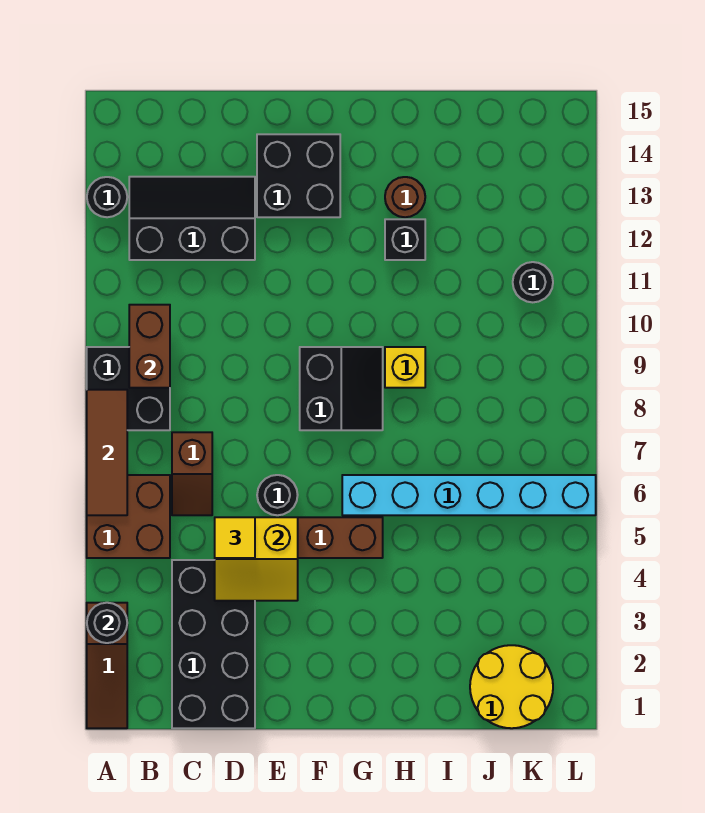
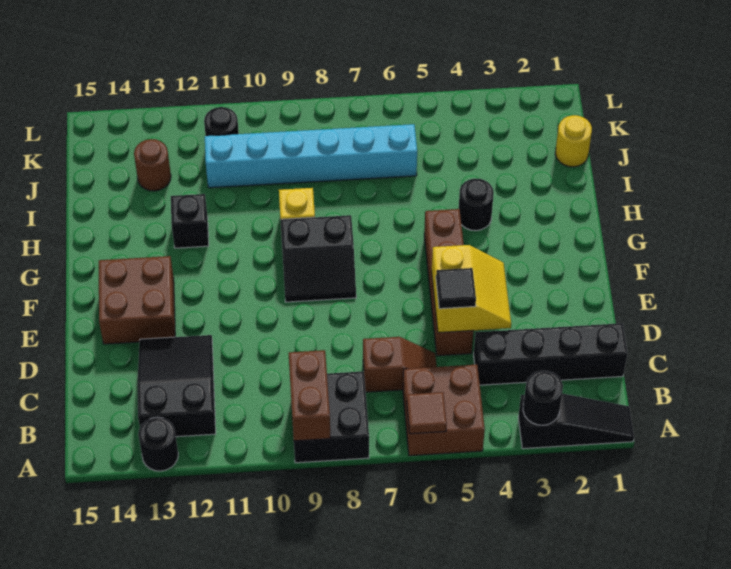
brown 1x3 slope [87,603,127,728] -> black 1x3 slope [518,393,634,449]
brown 1x3 tile [87,390,127,515] -> brown 1x1 tile [407,392,447,434]
brown 1x2 brick [129,305,170,388] -> brown 1x2 brick turned to [289,350,331,441]
black 2x3 slope [129,177,255,260] -> black 2x3 slope turned to [137,335,216,437]
black 2x4 brick [172,560,255,728] -> black 1x4 brick [474,323,628,385]
yellow 1x1 tile [215,517,255,558] -> black 1x1 tile [436,268,476,309]
black 1x1 round brick [257,475,298,515] -> black 1x1 round brick moved to [459,179,494,231]
black 2x2 brick [257,134,340,217] -> brown 2x2 brick [99,256,175,344]
black 2x2 slope [300,347,383,430] -> black 2x2 slope turned to [281,215,356,302]
cyan 1x6 brick [342,475,596,515] -> cyan 1x6 brick turned to [205,124,417,188]
brown 1x1 round brick [385,177,425,217] -> brown 1x1 round brick moved to [134,139,171,191]
yellow 2x2 round brick [470,645,553,728] -> yellow 1x1 round brick [555,115,592,167]

